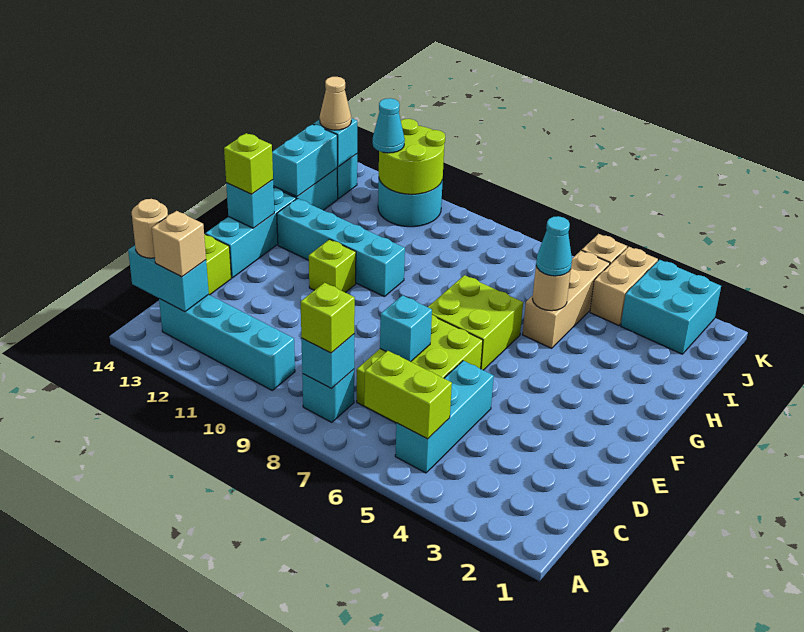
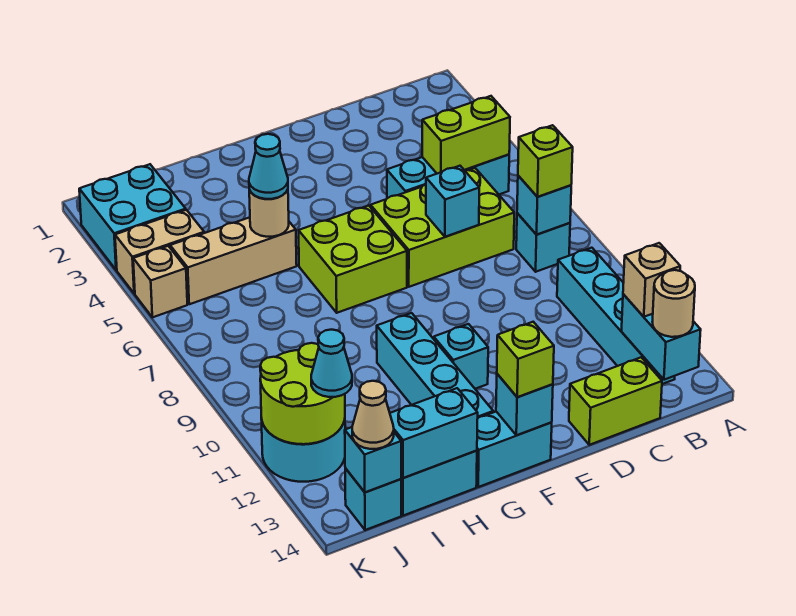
lime 1x2 brick [364,351,452,439] -> lime 1x2 brick turned to [422,96,510,174]
cyan 1x3 brick [205,188,296,278] -> cyan 1x2 brick [477,412,552,487]
lime 1x1 brick [309,239,356,293] -> cyan 1x1 brick [434,324,488,389]

